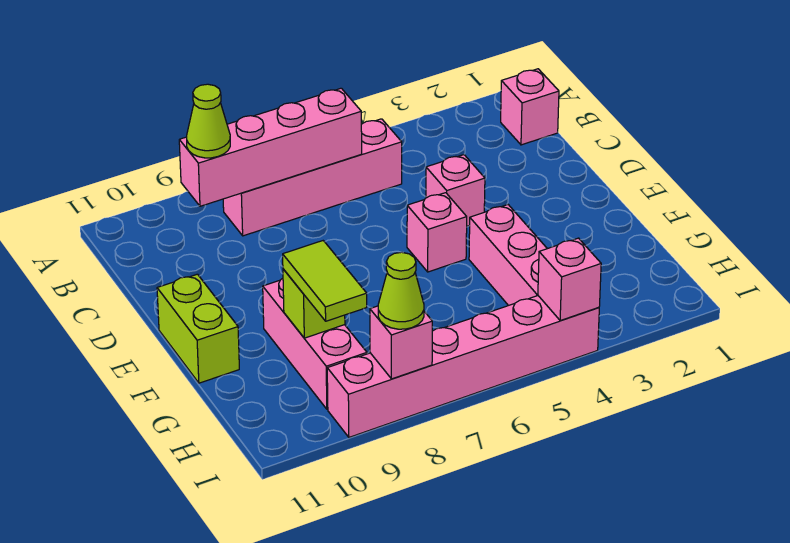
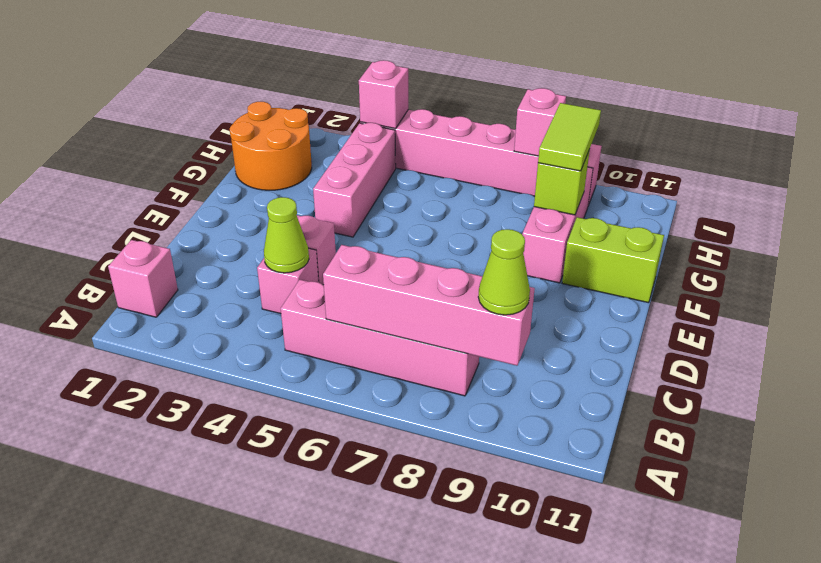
pink 1x1 brick [407,193,467,272] -> pink 1x1 brick moved to [257,248,319,314]
lime 1x2 brick [157,274,239,383] -> lime 1x2 brick turned to [562,217,664,303]
none -> orange 2x2 round brick [230,102,312,190]
lime 1x1 cone [378,252,424,329] -> lime 1x1 cone moved to [264,197,309,273]

